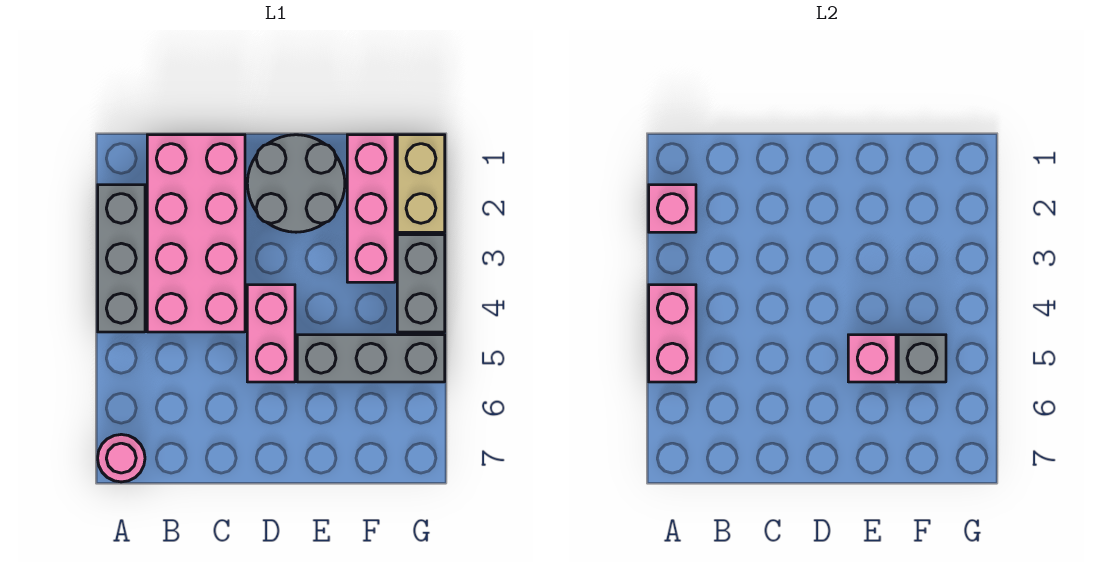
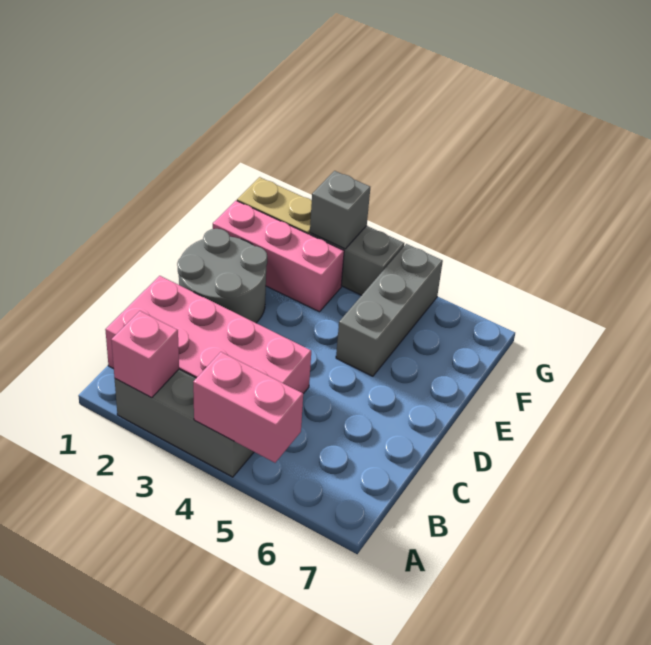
pink 1x1 round brick [98,434,145,482] -> none
pink 1x2 brick [247,285,295,382] -> none
pink 1x1 brick [848,335,896,382] -> none
grey 1x1 brick [898,335,946,382] -> grey 1x1 brick moved to [310,171,370,249]

